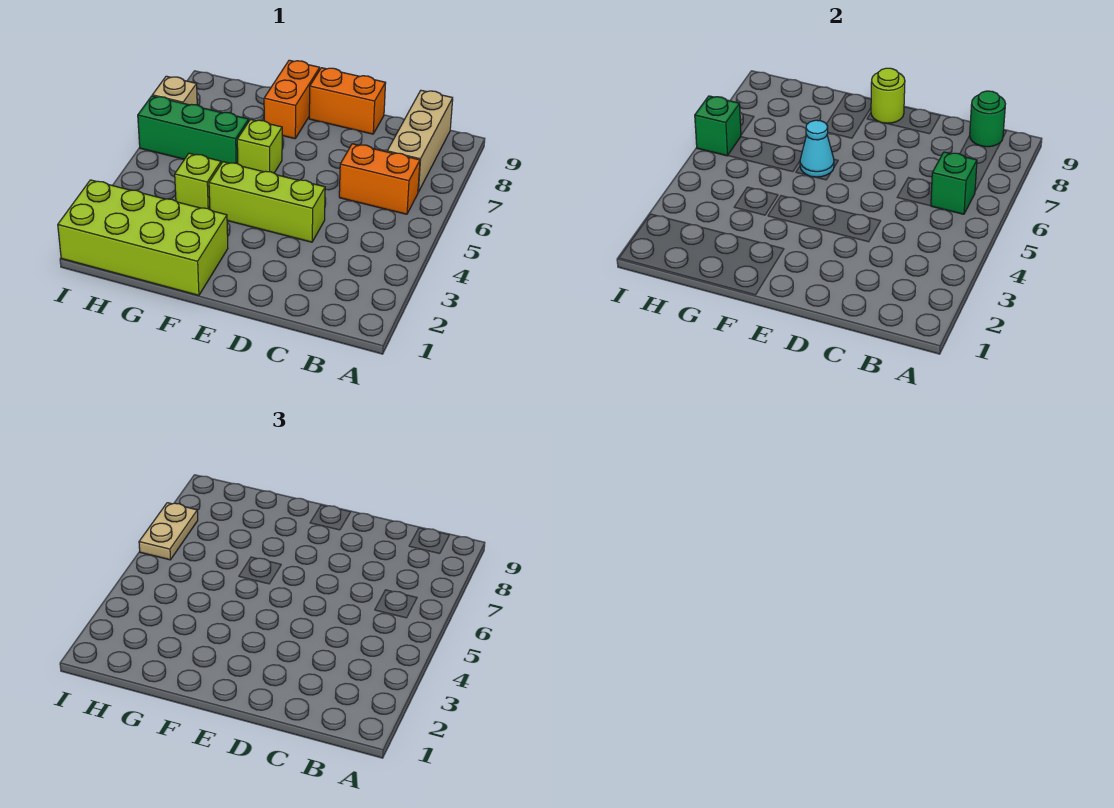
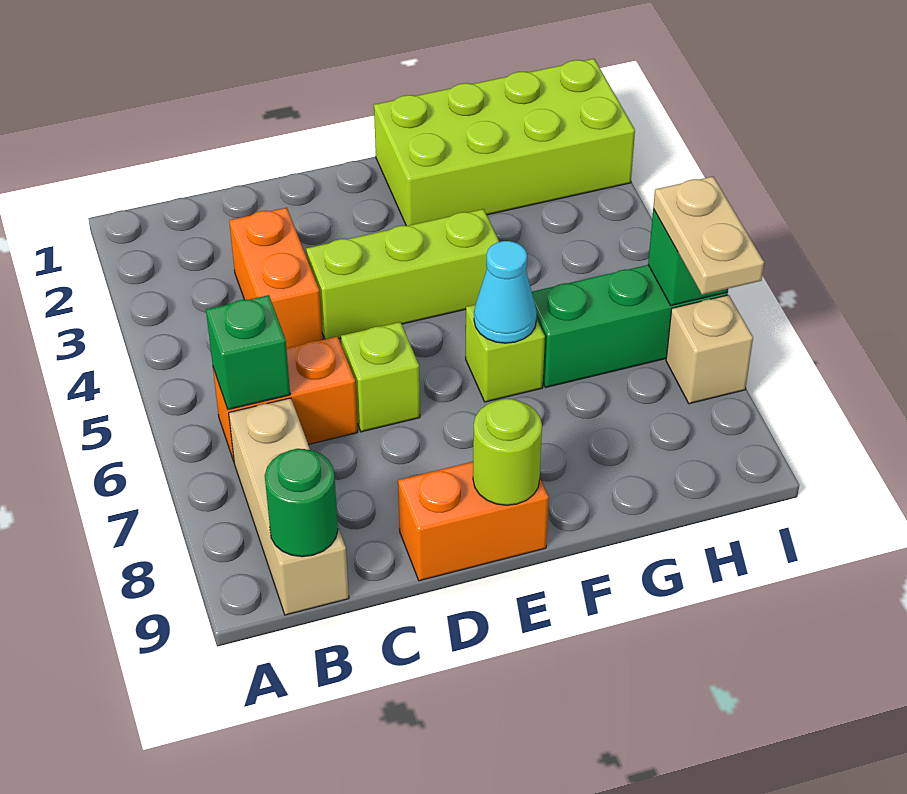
orange 1x2 brick [264,60,320,139] -> orange 1x2 brick moved to [229,208,323,348]
lime 1x1 brick [175,153,221,209] -> lime 1x1 brick moved to [341,322,420,432]

